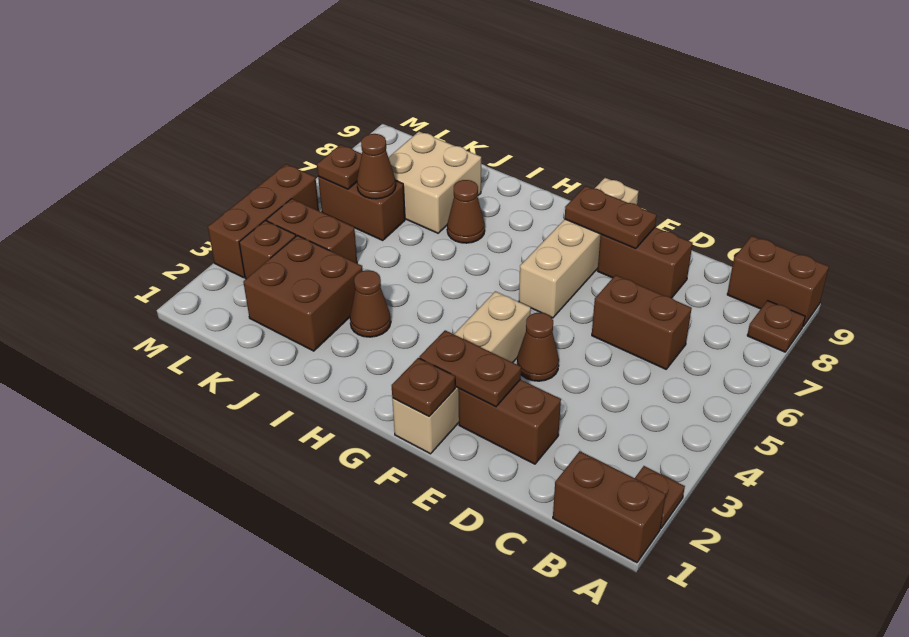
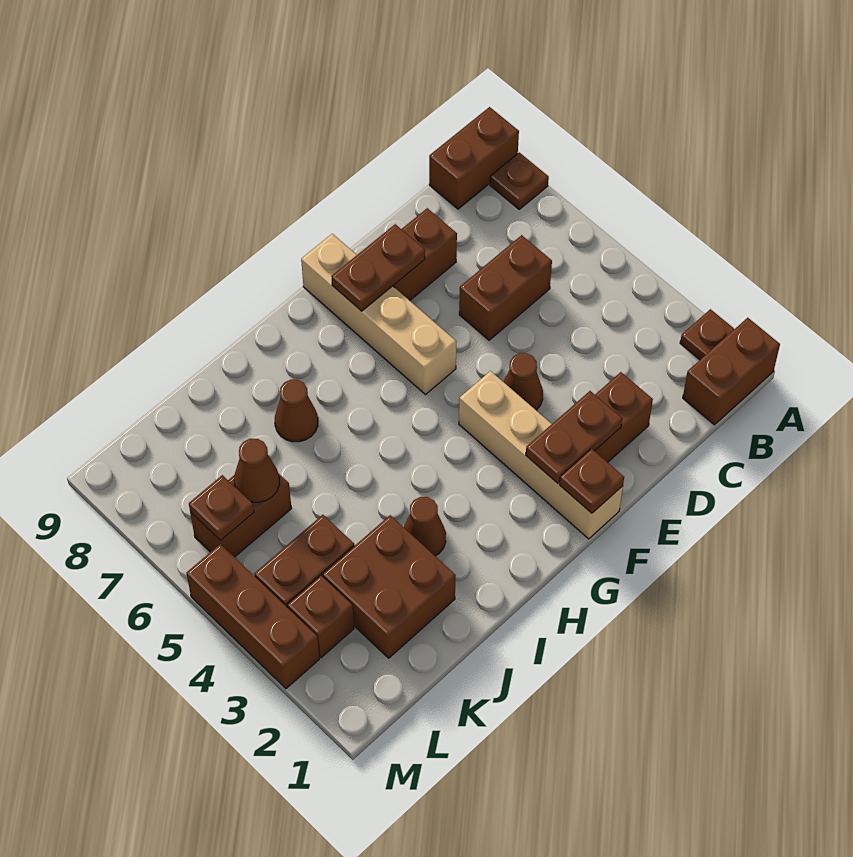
tan 2x2 brick [389,131,481,233] -> none

